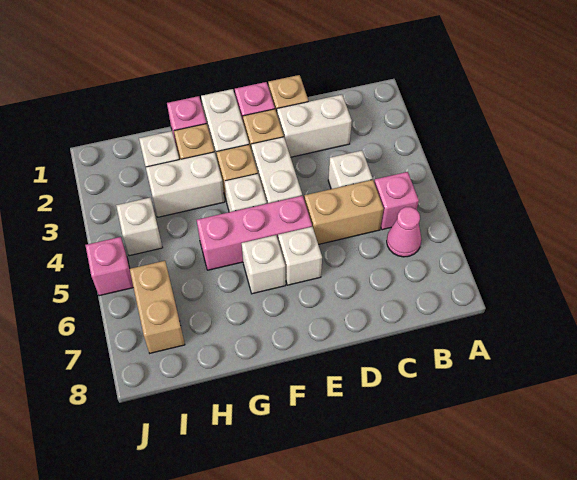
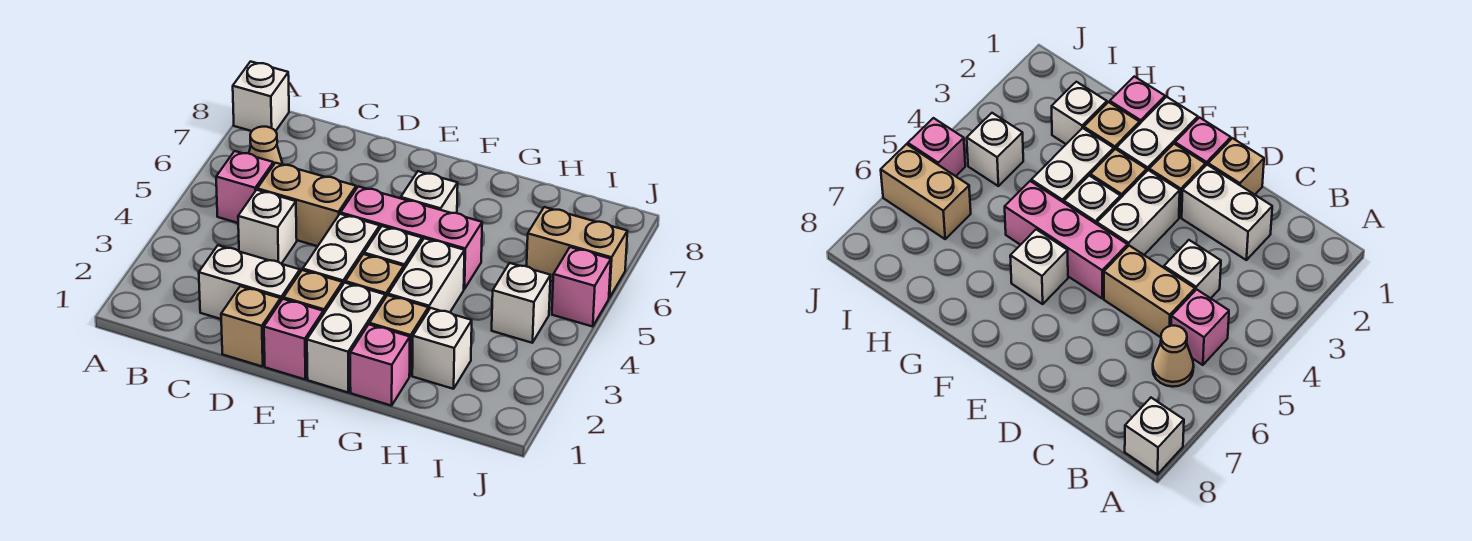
pink 1x1 cone [387,207,422,257] -> tan 1x1 cone [249,127,283,165]
white 1x1 brick [278,227,322,285] -> white 1x1 brick moved to [233,62,289,131]
white 1x2 brick [146,152,225,217] -> white 1x2 brick turned to [388,238,465,312]
tan 1x2 brick [130,261,185,353] -> tan 1x2 brick turned to [527,207,627,298]

